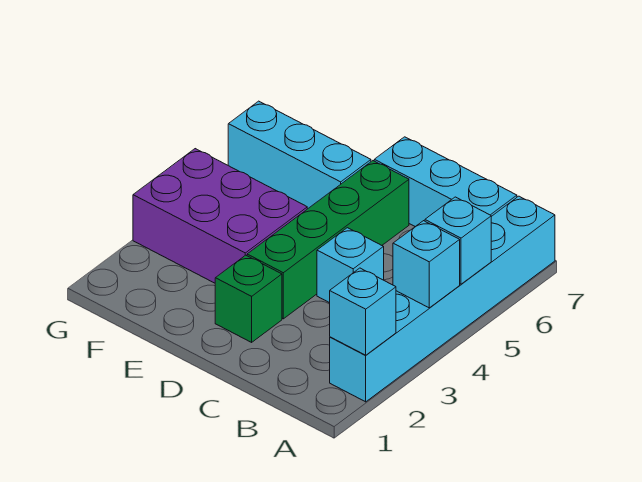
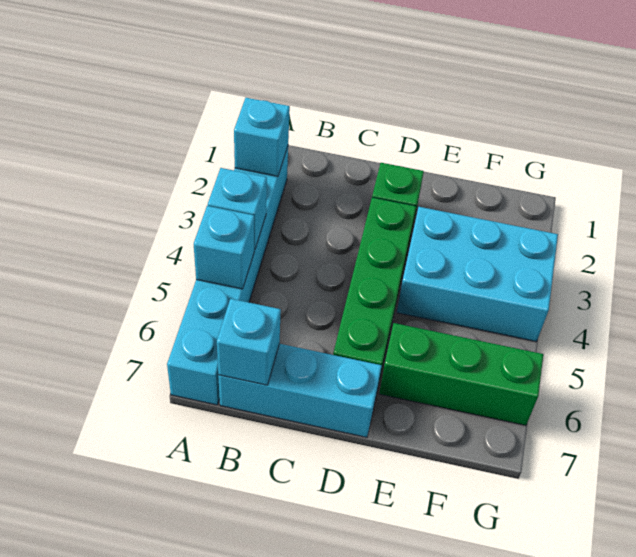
cyan 1x1 brick [317,228,384,303] -> cyan 1x1 brick moved to [217,299,281,385]
purple 2x3 brick [133,149,307,283] -> cyan 2x3 brick [397,207,558,342]
cyan 1x3 brick [228,101,371,209] -> green 1x3 brick [379,323,543,426]

